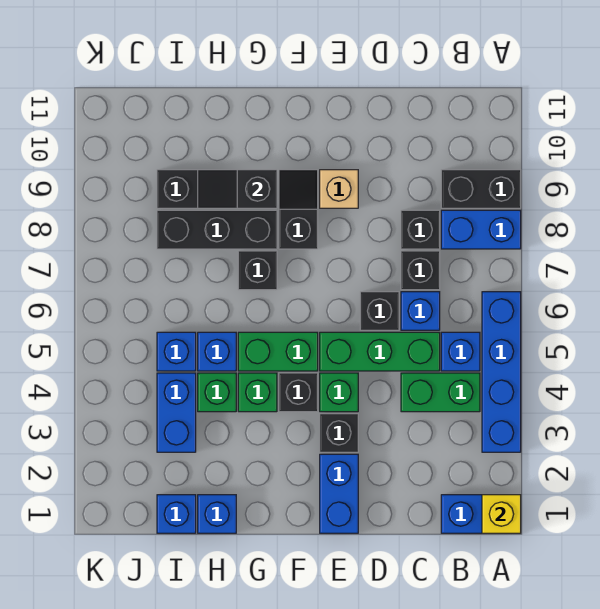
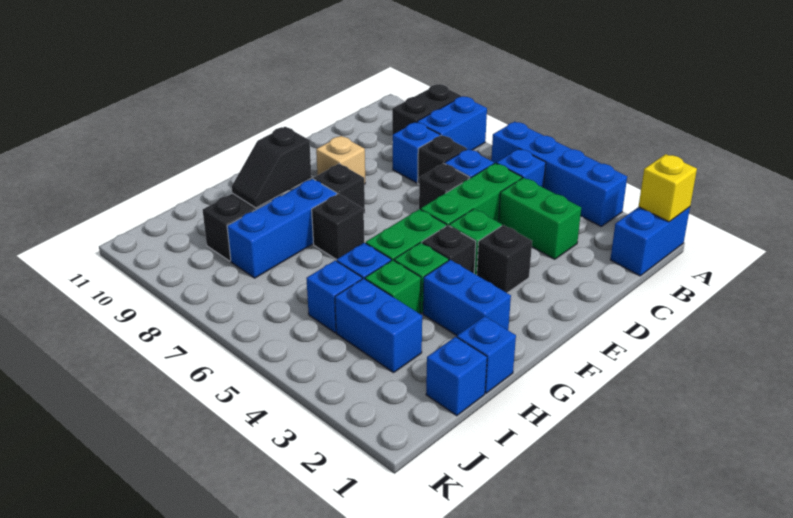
green 1x2 brick [401,373,480,412] -> green 1x2 brick turned to [499,178,581,259]
black 1x1 brick [401,210,440,249] -> blue 1x1 brick [393,122,440,183]
blue 1x2 brick [320,454,358,533] -> blue 1x2 brick moved to [423,260,511,336]
black 1x3 brick [157,210,277,249] -> blue 1x3 brick [227,179,337,278]

